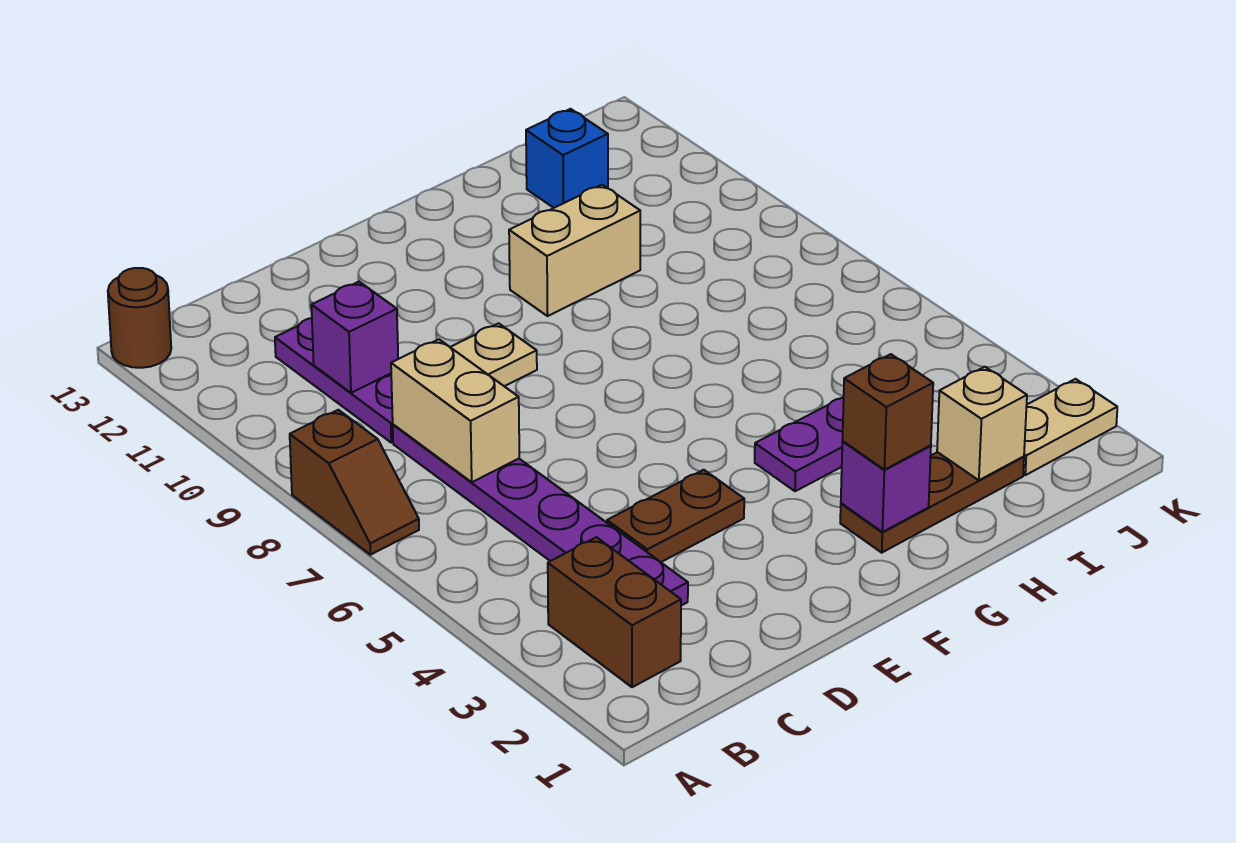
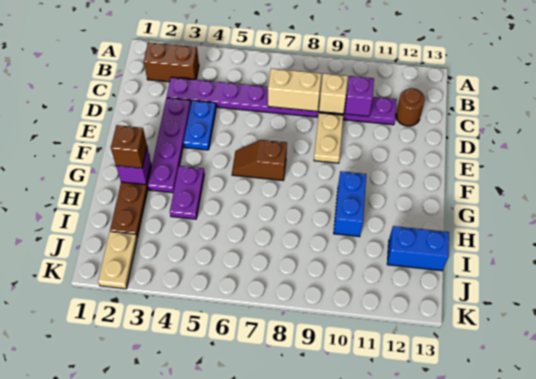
brown 1x2 slope [290,410,419,555] -> brown 1x2 slope moved to [232,140,287,180]
brown 1x1 round brick [108,268,171,368] -> brown 1x1 round brick moved to [396,88,425,126]
none -> purple 1x4 plate [148,98,191,193]
brown 1x2 plate [607,470,744,562] -> blue 1x2 plate [183,100,216,150]
tan 1x2 brick [509,185,640,316] -> blue 1x2 brick [334,171,366,237]
tan 1x1 brick [937,367,1027,480] -> tan 1x1 brick moved to [319,73,348,114]
blue 1x1 brick [526,109,608,208] -> blue 1x2 brick [387,226,449,271]

